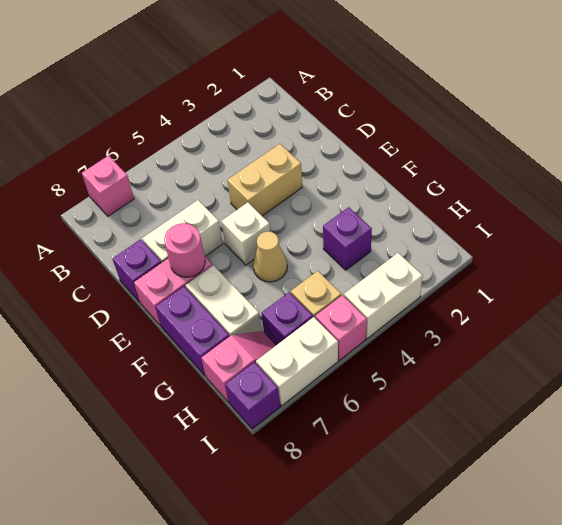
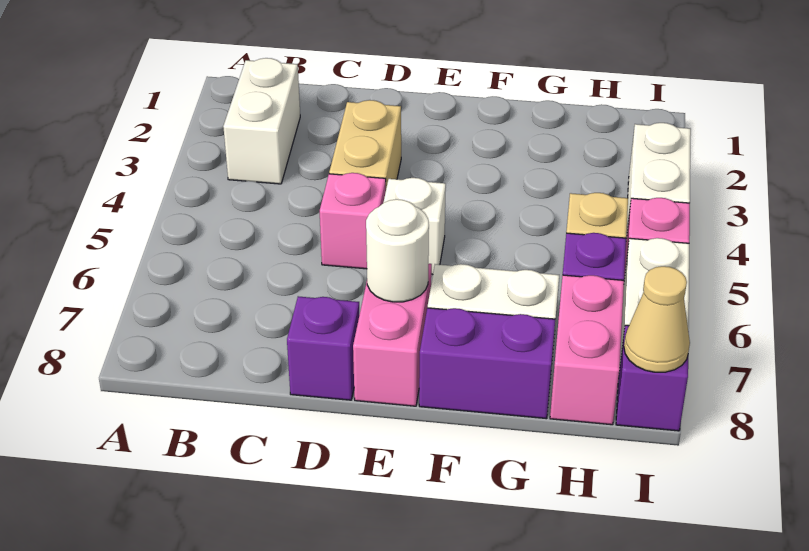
pink 1x1 brick [82,156,134,216] -> pink 1x1 brick moved to [320,173,386,269]
white 1x2 brick [142,200,223,263] -> white 1x2 brick moved to [223,58,300,184]
pink 1x1 round brick [164,223,205,277] -> white 1x1 round brick [366,199,429,302]
tan 1x1 cone [253,232,287,282] -> tan 1x1 cone moved to [624,266,690,372]
purple 1x1 brick [323,207,372,270] -> none
pink 1x2 slope [201,331,276,402] -> pink 1x2 brick [550,275,624,425]

